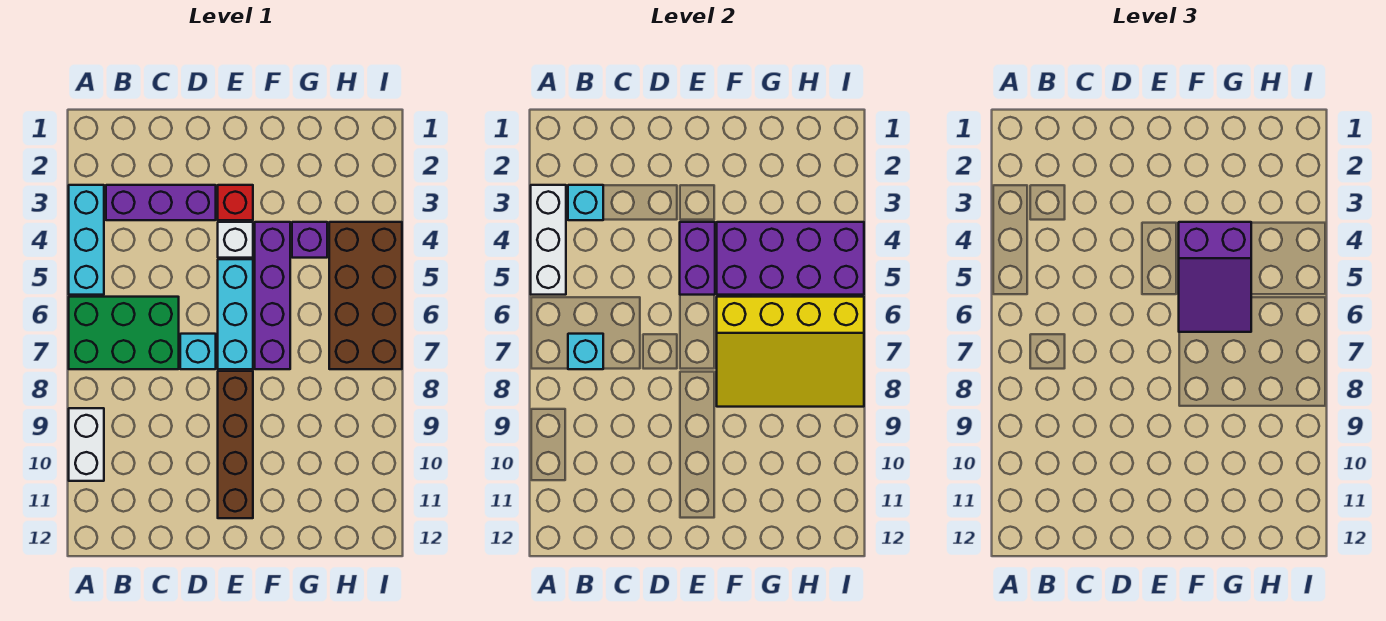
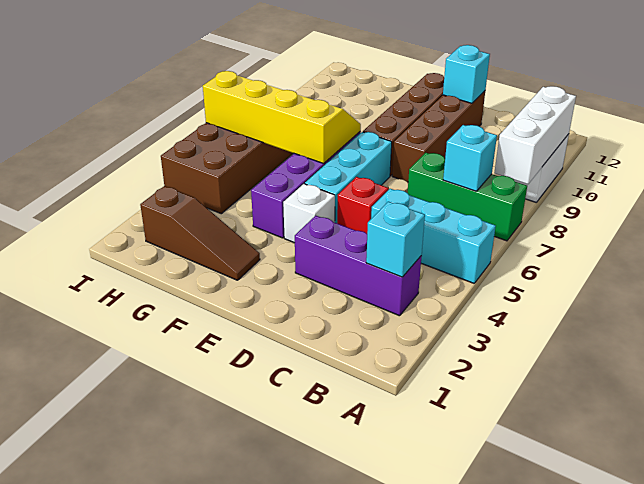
cyan 1x3 brick [69,185,104,295] -> cyan 1x3 brick turned to [371,189,496,283]
white 1x3 brick [531,185,566,295] -> white 1x3 brick moved to [494,86,576,184]
green 2x3 brick [69,297,179,369] -> green 1x3 brick [408,153,527,241]
cyan 1x1 brick [180,334,216,369] -> cyan 1x1 brick moved to [443,45,490,103]
none -> brown 1x4 brick [392,91,485,182]
red 1x1 brick [218,185,253,220] -> red 1x1 brick moved to [337,177,388,233]
purple 1x2 brick [680,222,715,295] -> none
none -> brown 1x3 slope [140,186,260,280]
purple 2x4 brick [717,222,864,295] -> none
purple 2x3 slope [1179,222,1251,332] -> none
yellow 3x4 slope [717,297,864,407] -> yellow 2x4 slope [203,71,361,164]
purple 1x1 brick [292,222,327,258] -> none

